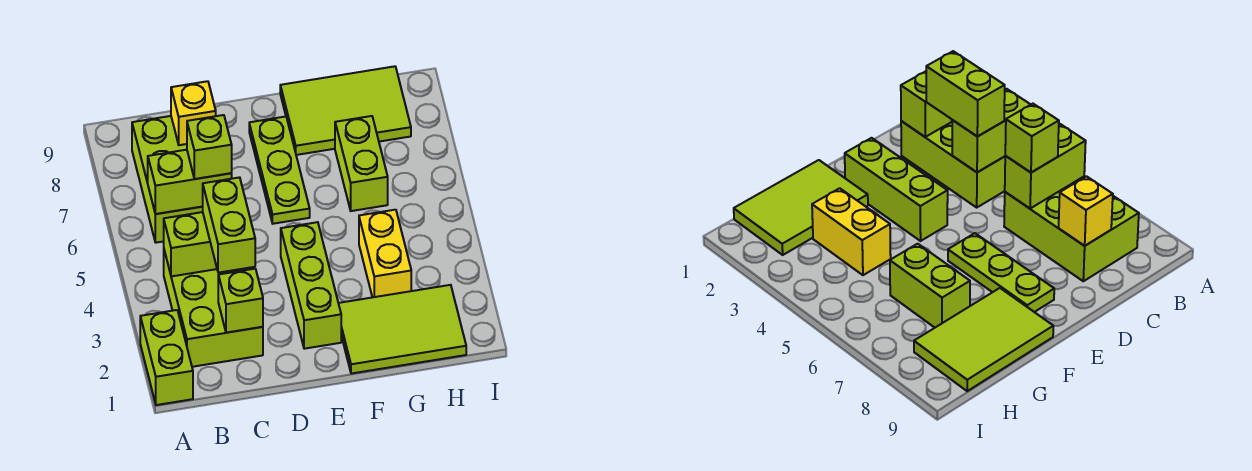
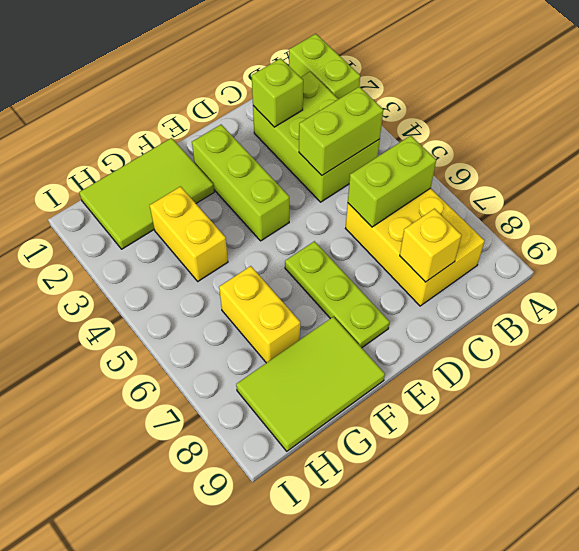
lime 2x3 brick [132,116,203,243] -> yellow 2x3 brick [346,188,485,306]
lime 1x2 brick [202,177,255,273] -> none
lime 1x1 brick [187,115,232,179] -> none
lime 1x2 brick [335,116,388,211] -> yellow 1x2 brick [219,266,300,363]

